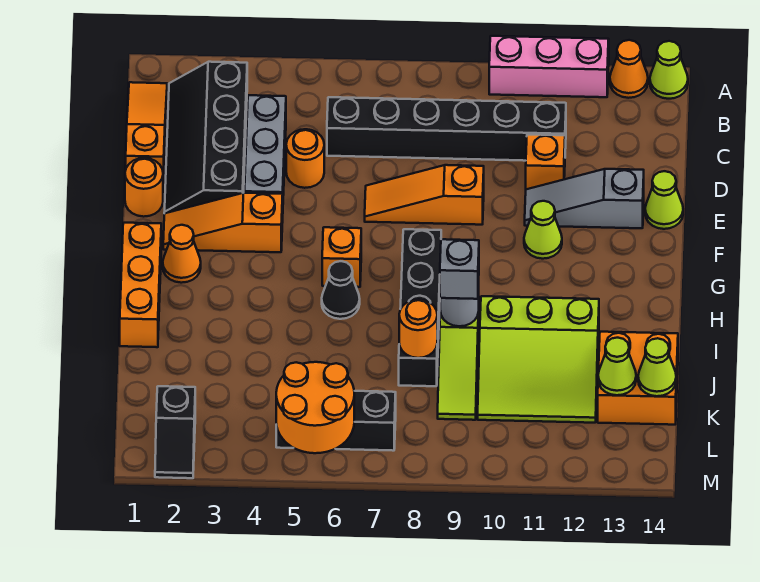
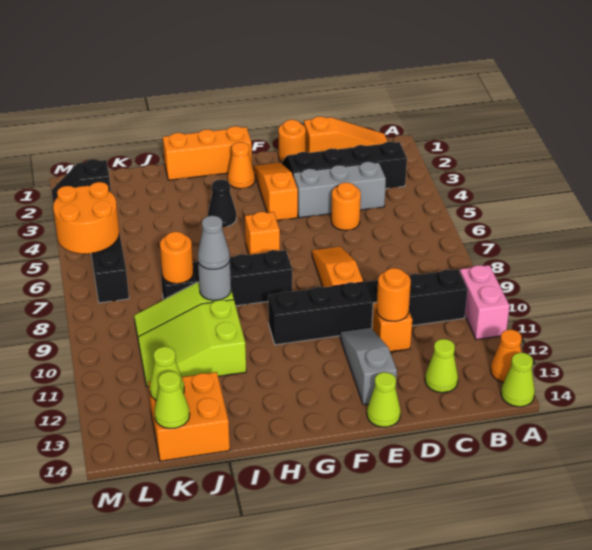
pink 1x3 brick [489,36,609,97] -> pink 1x2 brick [460,265,510,340]
black 1x6 brick [327,97,566,161] -> black 1x6 brick turned to [268,269,468,345]
none -> orange 1x1 round brick [377,268,411,321]
lime 1x1 cone [524,201,562,259] -> lime 1x1 cone moved to [425,339,458,393]
black 1x1 cone [322,261,360,319] -> black 1x1 cone moved to [208,180,236,227]
grey 1x1 brick [440,239,479,299] -> grey 1x1 cone [198,216,230,269]
lime 3x3 slope [478,296,599,423] -> lime 2x3 slope [138,299,246,386]

